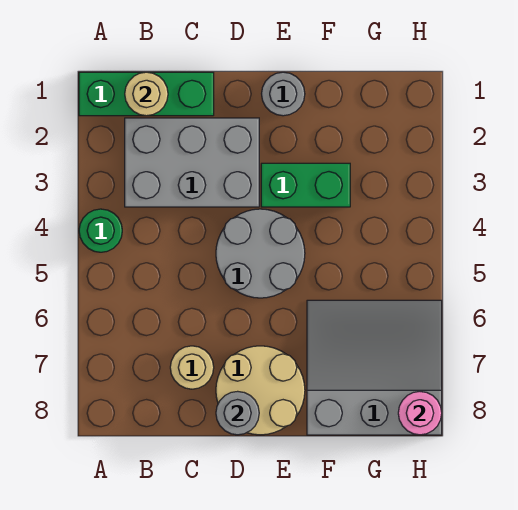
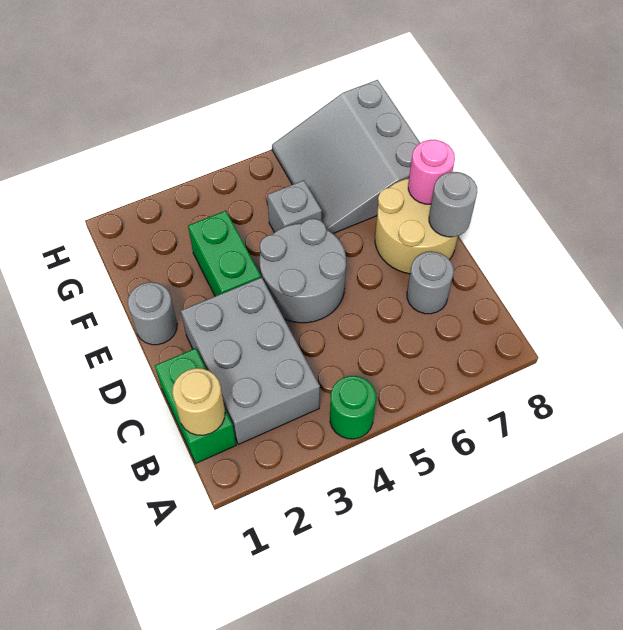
green 1x3 brick [79,72,214,116] -> green 1x2 brick [155,348,236,463]
tan 1x1 round brick [170,346,214,389] -> grey 1x1 round brick [407,252,454,314]
none -> grey 1x1 brick [267,180,322,232]
pink 1x1 round brick [398,392,442,435] -> pink 1x1 round brick moved to [408,140,455,204]

